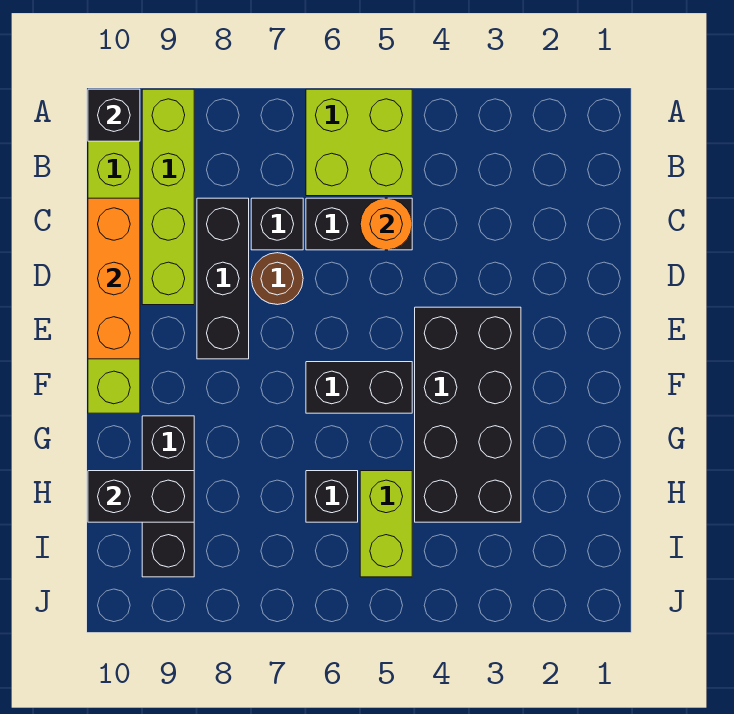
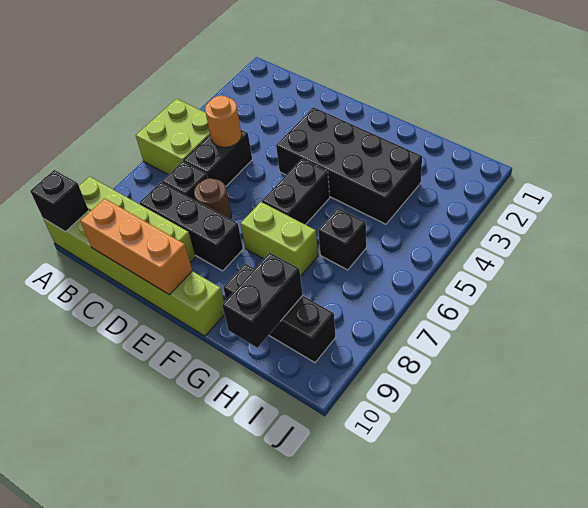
lime 1x2 brick [360,471,412,577] -> lime 1x2 brick moved to [241,202,318,276]

